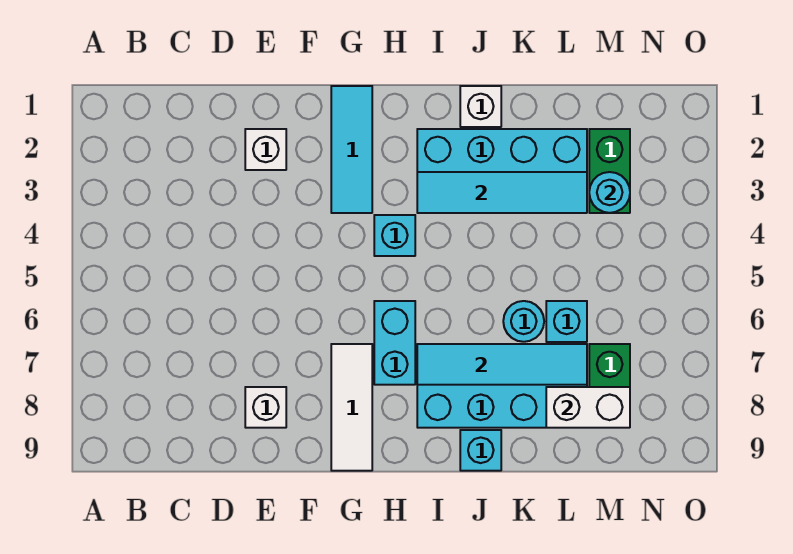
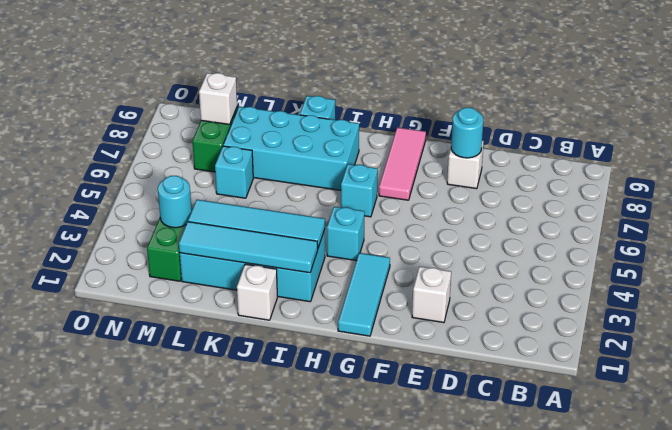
white 1x3 tile [331,344,372,471] -> pink 1x3 tile [379,127,426,200]
cyan 1x2 brick [374,301,415,385] -> cyan 1x1 brick [341,164,378,217]
cyan 1x4 tile [417,344,587,385] -> cyan 1x4 tile moved to [179,222,318,273]
cyan 1x1 round brick [503,301,544,342] -> cyan 1x1 round brick moved to [451,107,483,158]
white 1x2 brick [546,387,630,428] -> white 1x1 brick [199,73,237,124]

